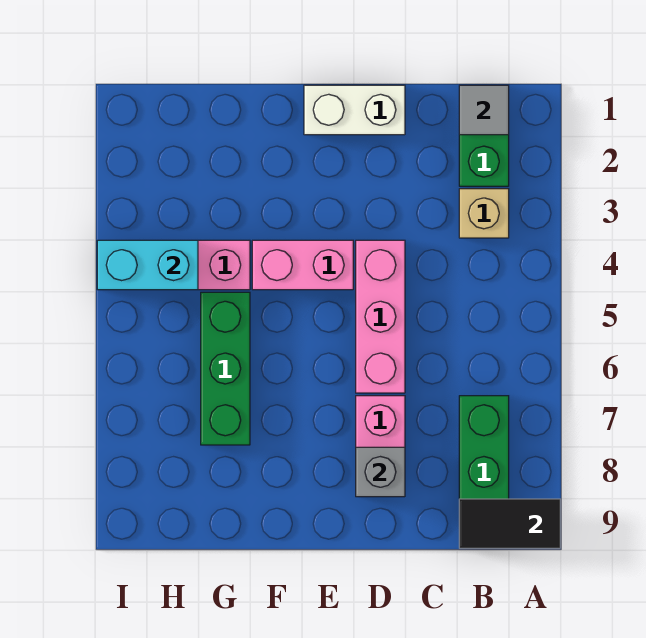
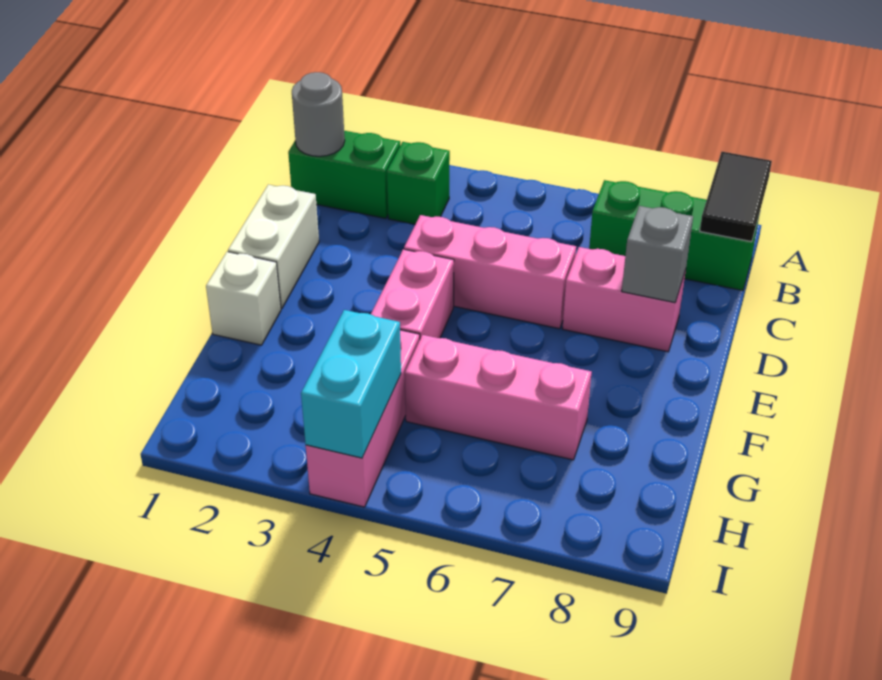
grey 1x1 tile [459,85,509,135] -> grey 1x1 round brick [292,72,345,156]
tan 1x1 brick [459,189,509,238] -> green 1x1 brick [387,142,450,224]
none -> white 1x1 brick [206,252,281,345]
green 1x3 brick [201,292,250,445] -> pink 1x3 brick [405,335,591,460]

